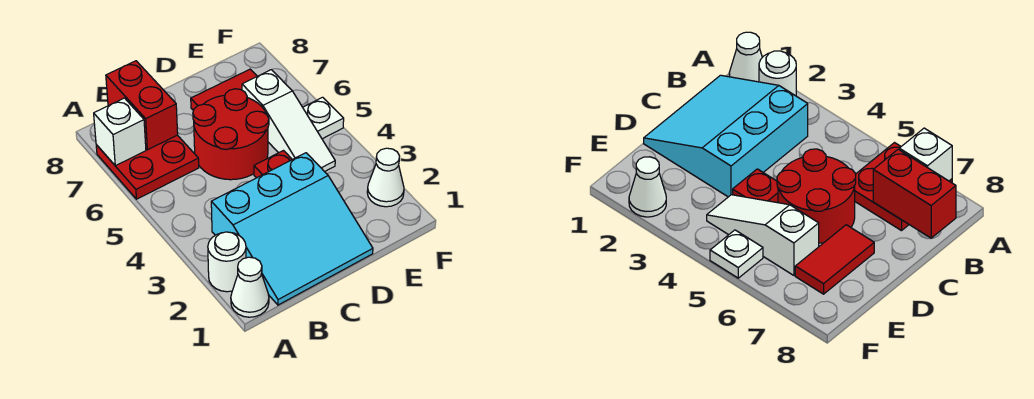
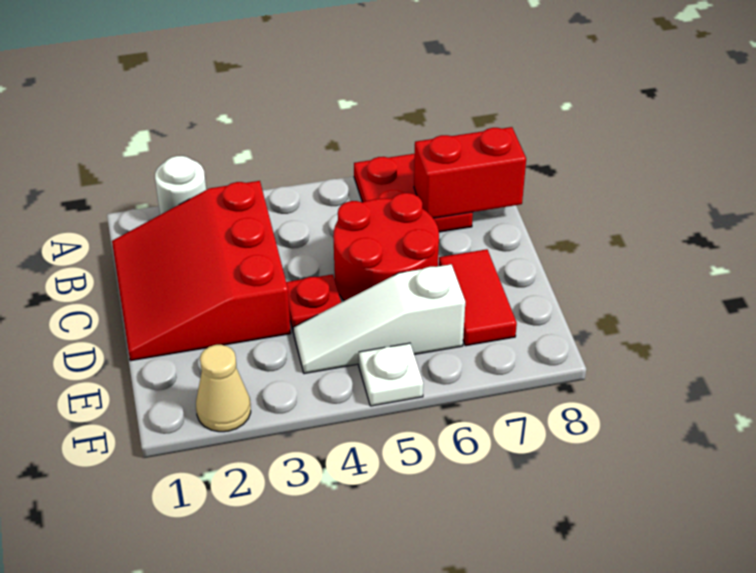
white 1x1 cone [231,257,269,317] -> none
white 1x1 brick [94,98,146,166] -> none
cyan 3x3 slope [211,153,373,305] -> red 3x3 slope [112,181,291,361]
white 1x1 cone [367,148,404,207] -> tan 1x1 cone [196,345,251,432]

